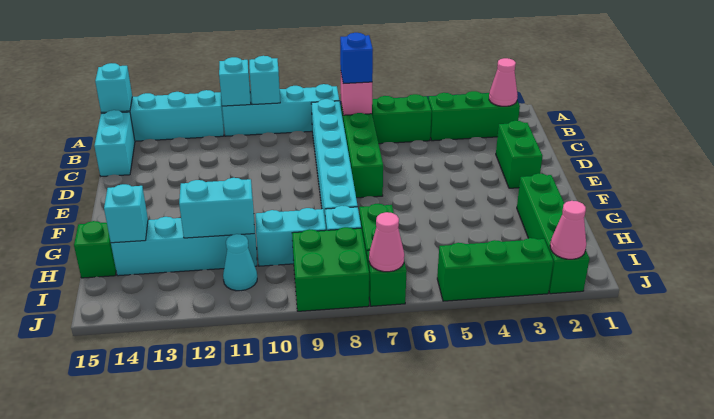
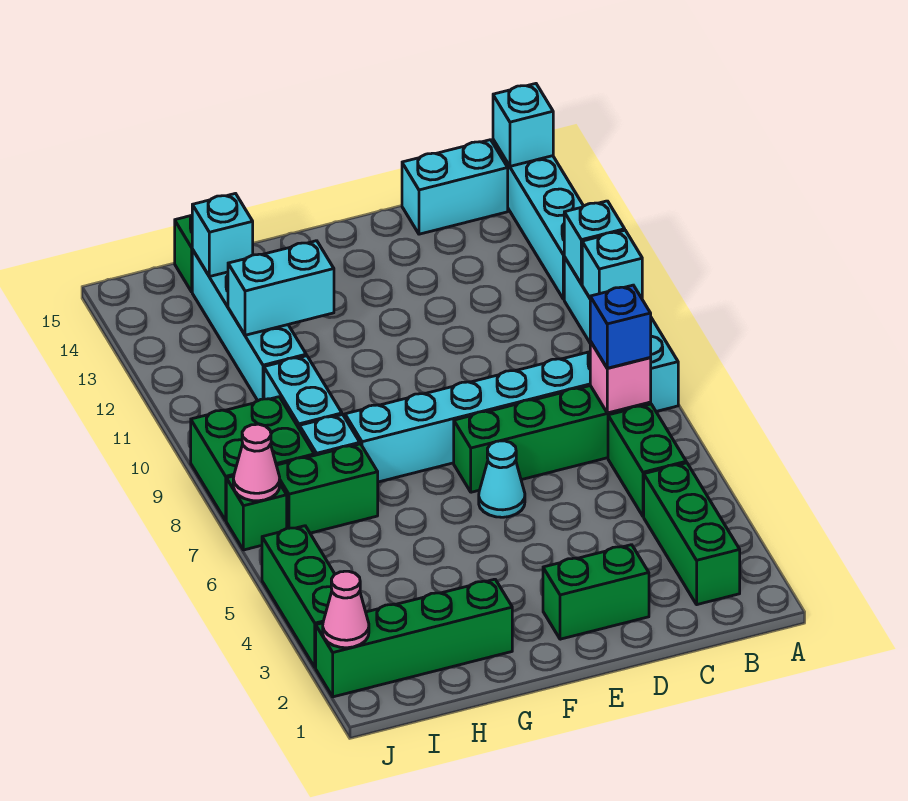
pink 1x1 cone [489,58,518,106] -> none
cyan 1x2 brick [179,178,254,238] -> cyan 1x2 brick turned to [228,241,334,335]
cyan 1x1 cone [223,234,257,291] -> cyan 1x1 cone moved to [479,441,525,517]

